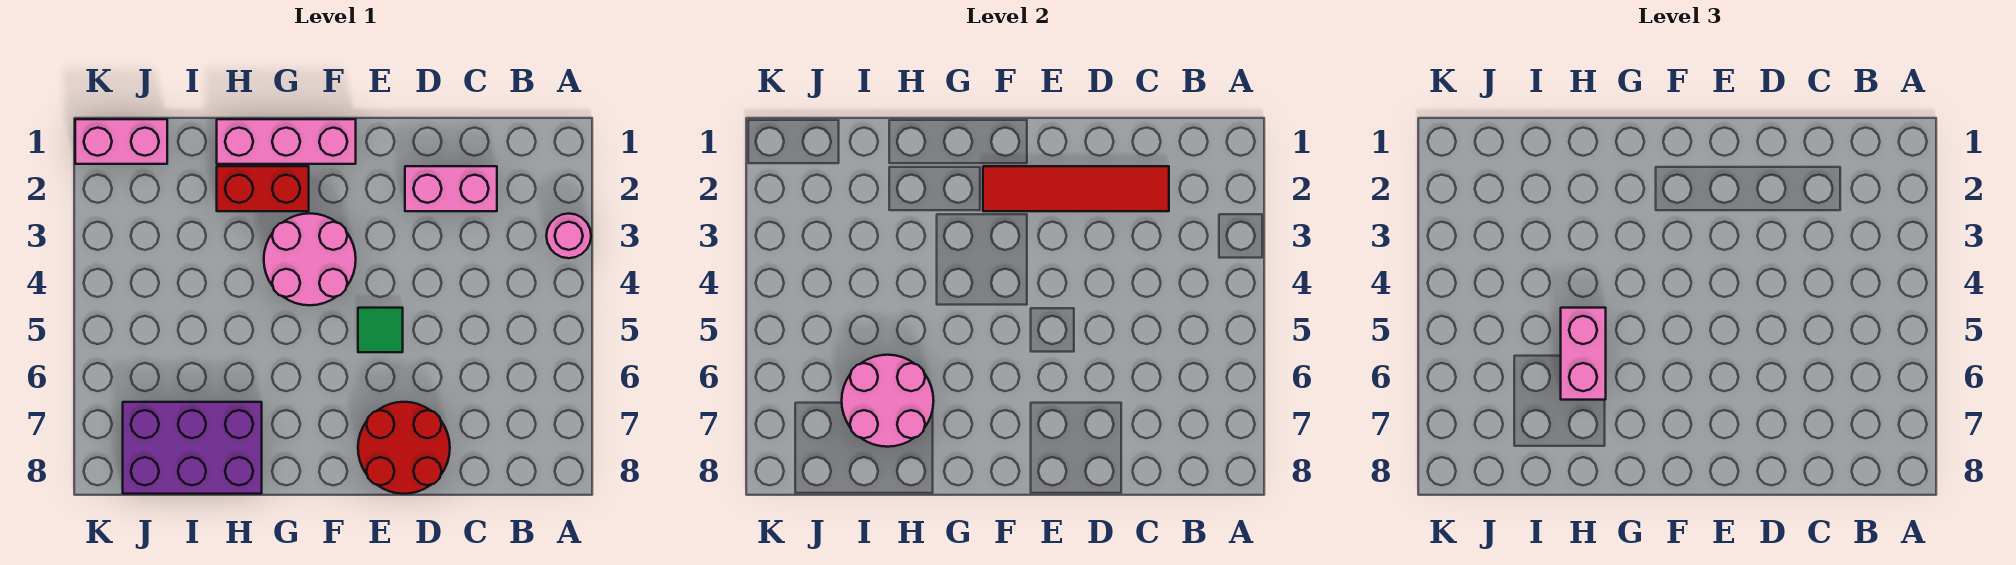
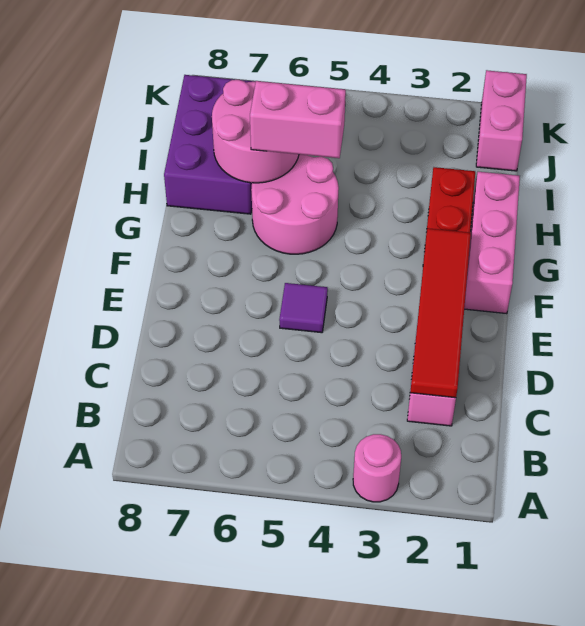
red 2x2 round brick [358,402,450,494] -> none
green 1x1 tile [358,308,403,352] -> purple 1x1 tile [279,283,328,333]
pink 2x2 round brick [264,213,356,305] -> pink 2x2 round brick moved to [251,154,339,254]

